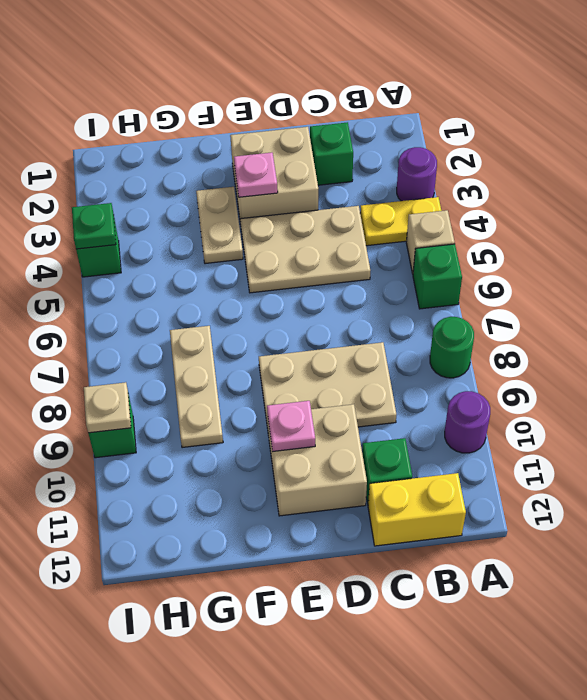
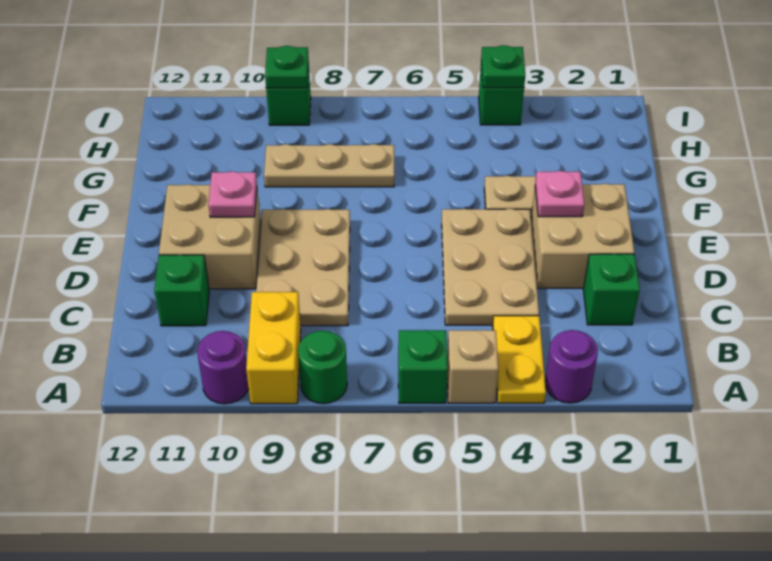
yellow 1x2 brick [368,473,466,546] -> yellow 1x2 brick moved to [246,292,301,404]
tan 1x1 plate [84,382,131,433] -> green 1x1 plate [265,46,309,88]

